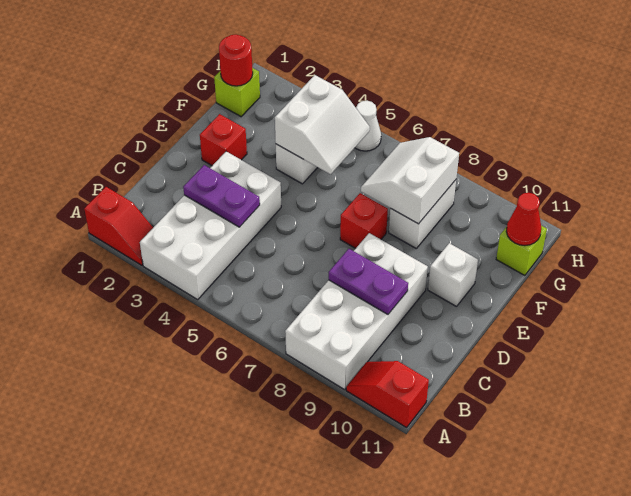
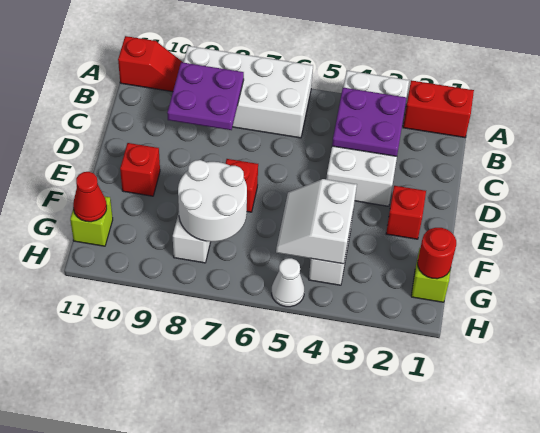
red 1x2 slope [84,187,153,265] -> red 1x2 brick [403,80,474,138]
white 2x4 brick [285,233,428,390] -> white 2x4 brick turned to [183,46,313,138]
purple 1x2 plate [183,165,260,227] -> purple 2x2 plate [332,88,407,156]
purple 1x2 plate [329,249,408,314] -> purple 2x2 plate [167,62,244,130]
white 1x1 brick [428,243,478,307] -> red 1x1 brick [120,143,160,196]
white 2x2 slope [361,137,459,224] -> white 2x2 round brick [178,160,247,242]

